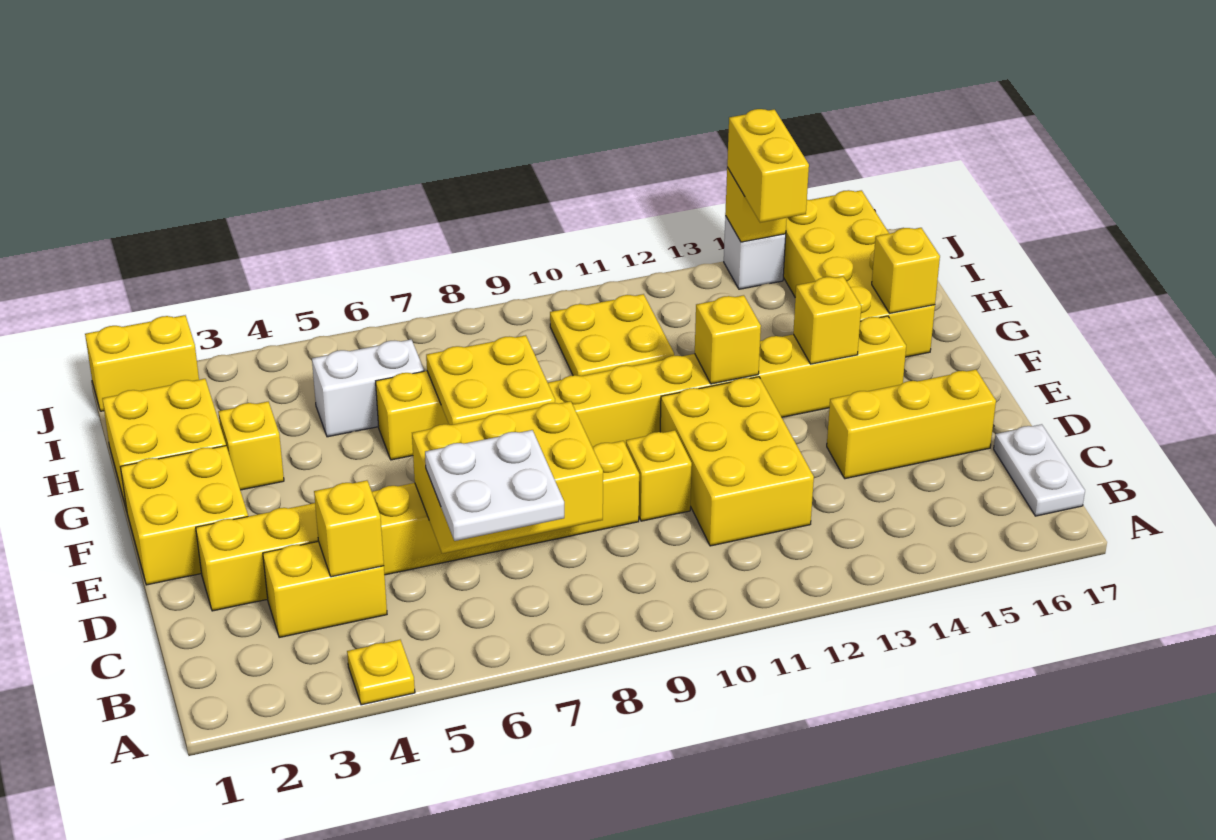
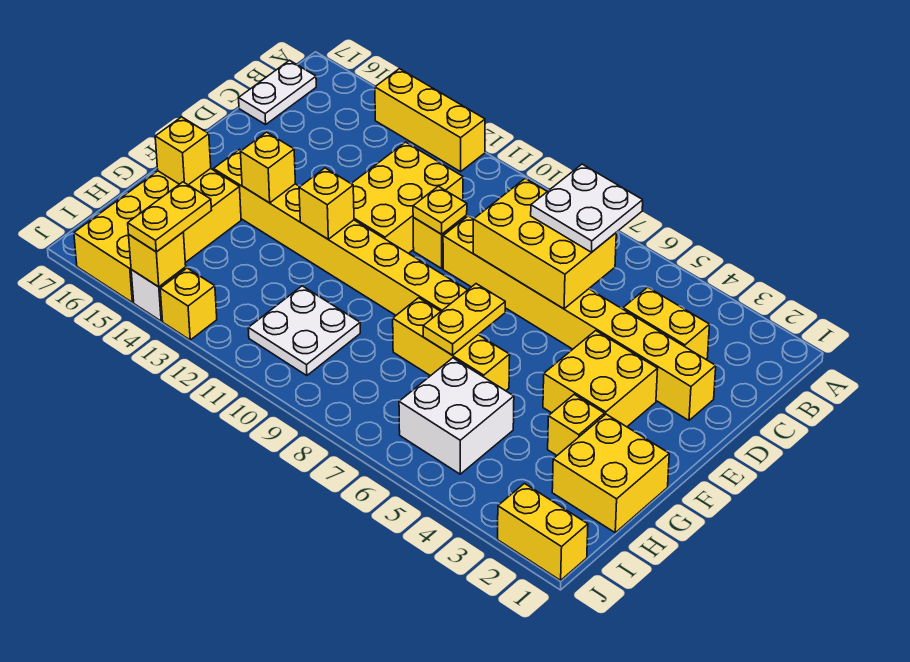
yellow 1x1 plate [347,640,415,705] -> yellow 1x1 plate moved to [413,186,467,234]
yellow 1x1 brick [314,480,384,577] -> yellow 1x1 brick moved to [160,268,217,340]
yellow 1x3 brick [827,370,996,479] -> yellow 1x3 brick moved to [375,69,485,172]
yellow 2x2 brick [120,446,248,585] -> yellow 2x2 brick moved to [543,331,658,427]
yellow 2x2 plate [426,335,555,425] -> yellow 1x2 plate [423,284,505,355]
white 1x2 brick [312,340,424,437] -> white 2x2 brick [399,358,514,474]
yellow 2x2 plate [550,294,674,376] -> white 2x2 plate [248,286,360,376]
yellow 1x2 brick [727,109,809,223] -> yellow 1x2 plate [128,182,212,252]

